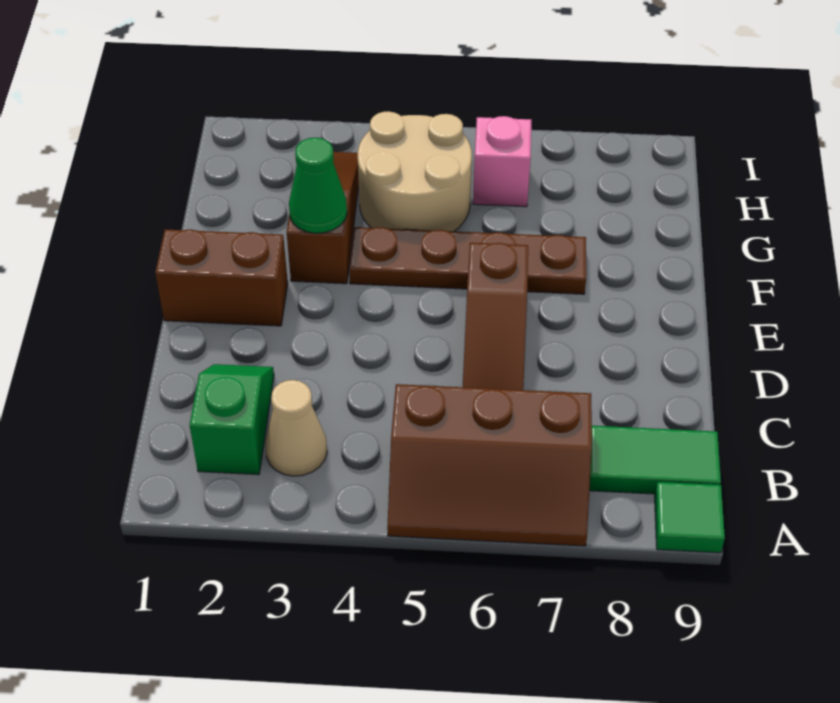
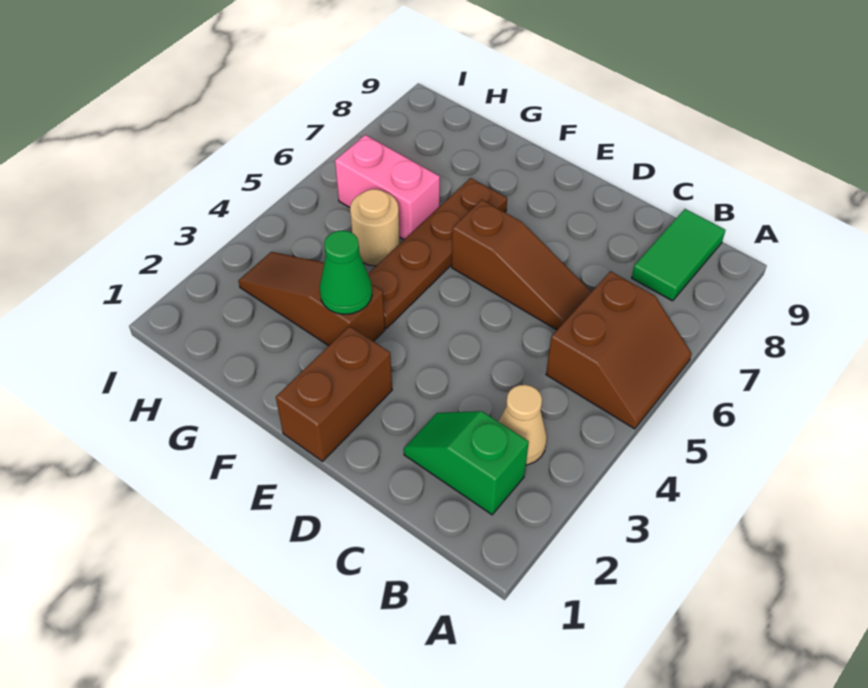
brown 2x3 slope [387,384,592,546] -> brown 2x2 slope [546,271,692,429]
green 1x1 tile [655,482,725,553] -> none
tan 2x2 round brick [358,111,472,231] -> tan 1x1 round brick [350,189,400,266]
pink 1x1 brick [473,116,531,207] -> pink 1x2 brick [335,135,440,240]

